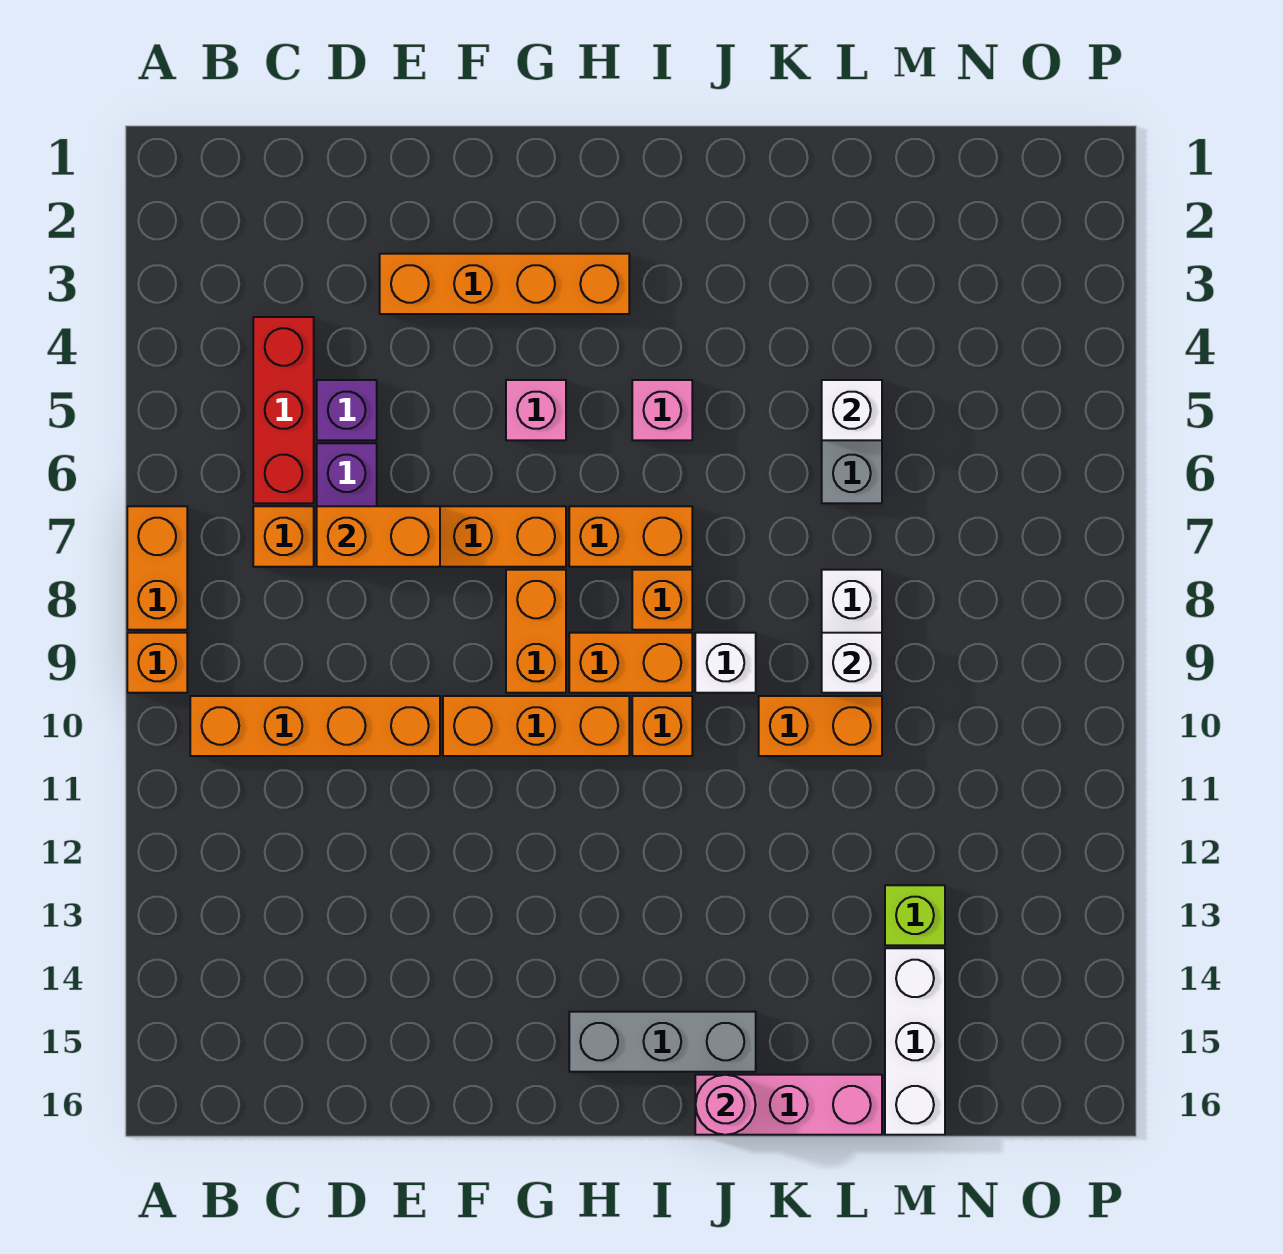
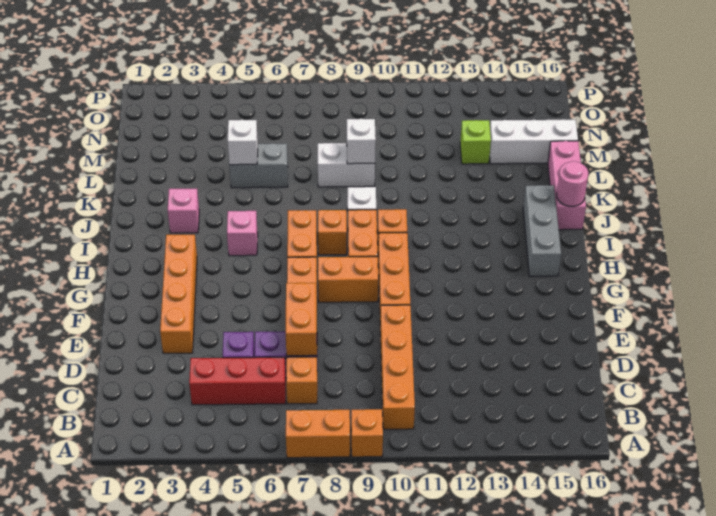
pink 1x1 brick [506,380,566,440] -> pink 1x1 brick moved to [168,189,199,233]
orange 1x2 brick [759,696,882,756] -> none

